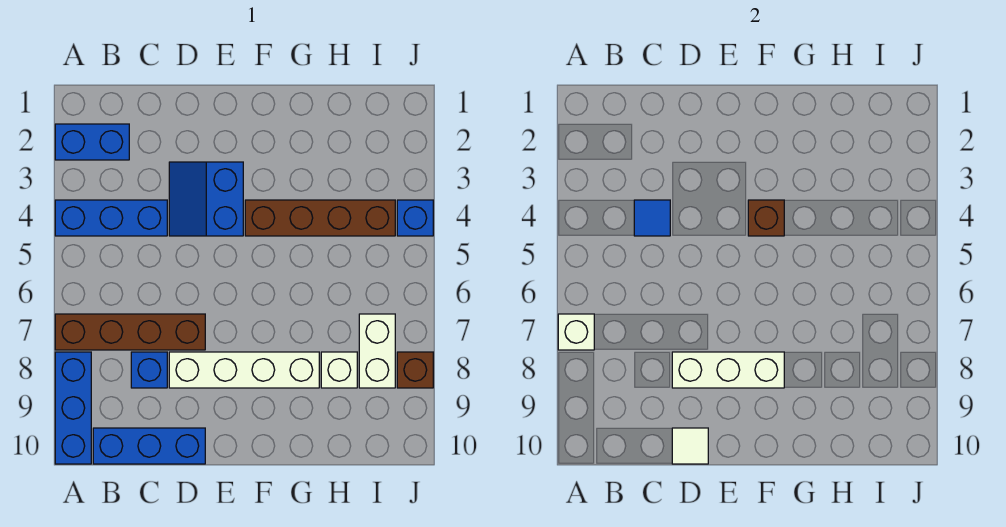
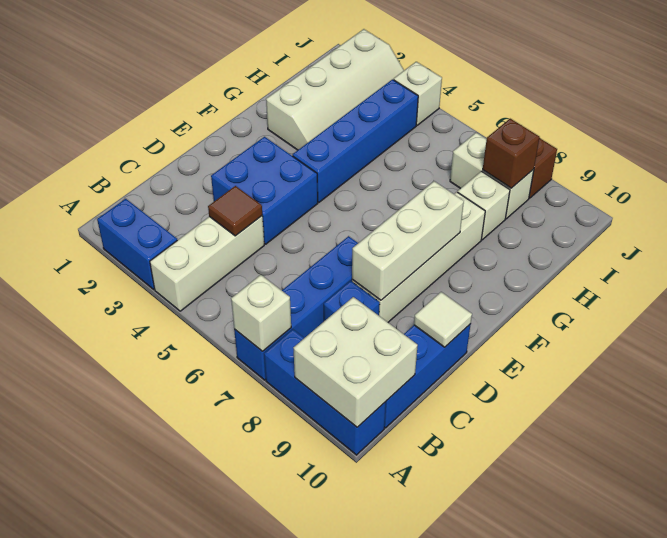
blue 1x2 brick [55,124,129,160] -> blue 1x2 brick turned to [97,199,177,289]
blue 1x3 brick [55,200,167,236] -> white 1x3 brick [150,216,264,311]
brown 1x4 brick [55,314,205,350] -> blue 1x4 brick [234,236,358,380]
none -> white 2x2 brick [294,297,418,427]
blue 1x1 tile [634,200,670,236] -> brown 1x1 tile [208,186,262,236]
blue 2x2 slope [169,162,243,236] -> blue 2x2 brick [211,137,318,244]
brown 1x4 brick [245,200,395,236] -> blue 1x4 brick [292,79,418,203]
brown 1x1 brick [748,200,784,236] -> brown 1x1 brick moved to [483,119,540,188]
none -> white 2x4 slope [266,29,404,150]
blue 1x1 brick [397,200,433,236] -> white 1x1 brick [394,62,442,125]

